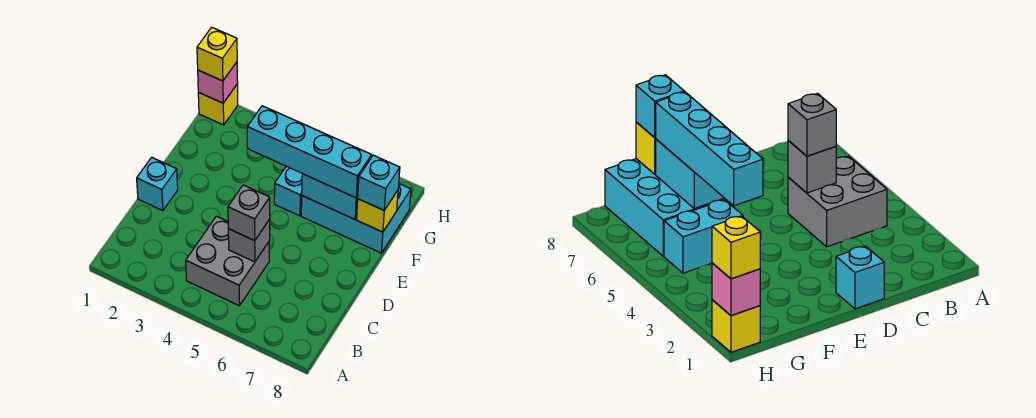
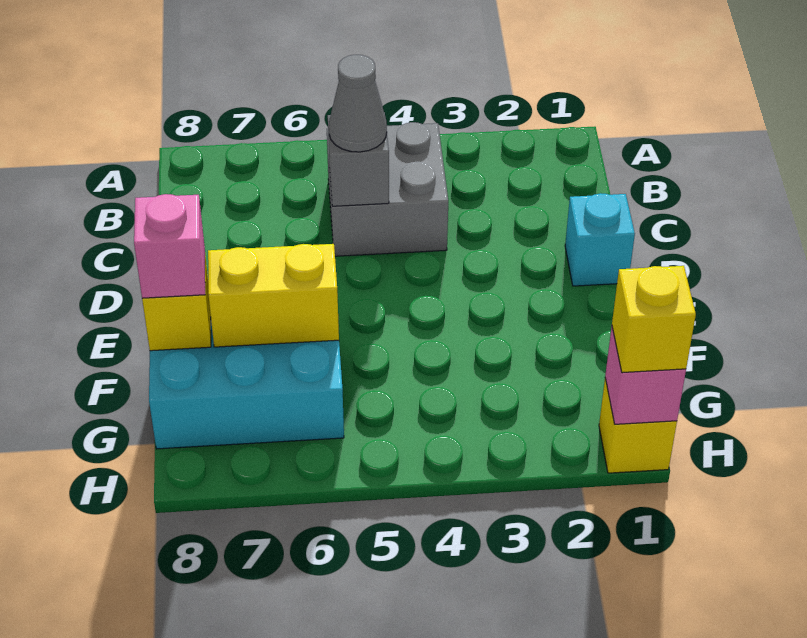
grey 1x1 brick [228,185,270,241] -> grey 1x1 cone [329,55,387,152]
cyan 1x4 brick [247,106,372,198] -> none
cyan 1x2 brick [274,166,302,216] -> none
cyan 1x2 brick [302,174,358,219] -> yellow 1x2 brick [208,244,339,347]
cyan 1x1 brick [357,155,400,210] -> pink 1x1 brick [134,194,205,298]

